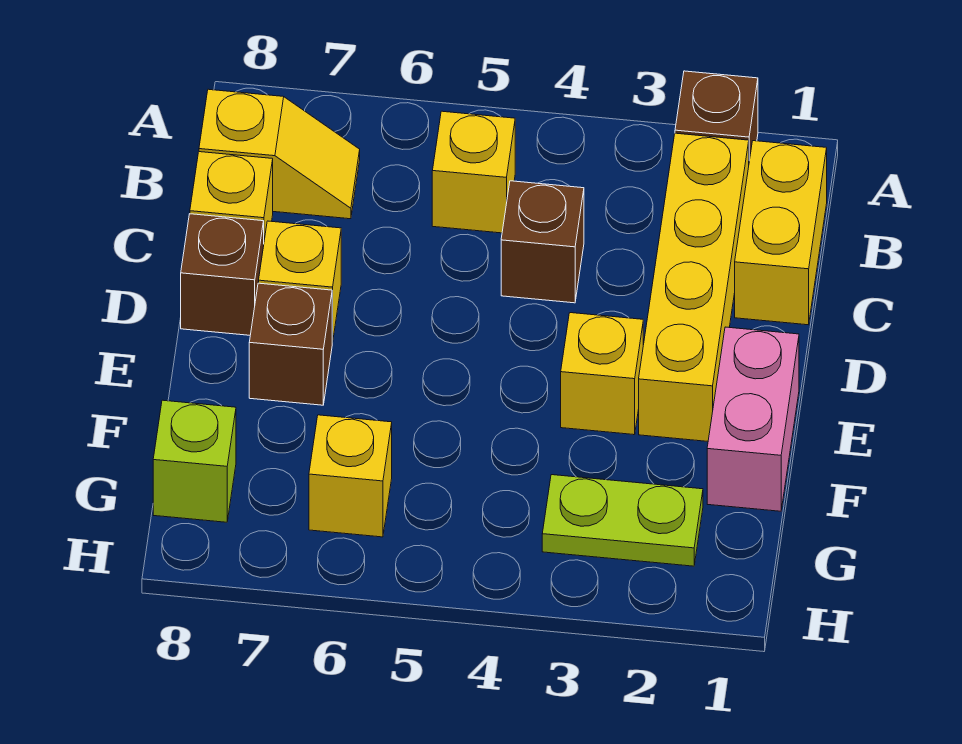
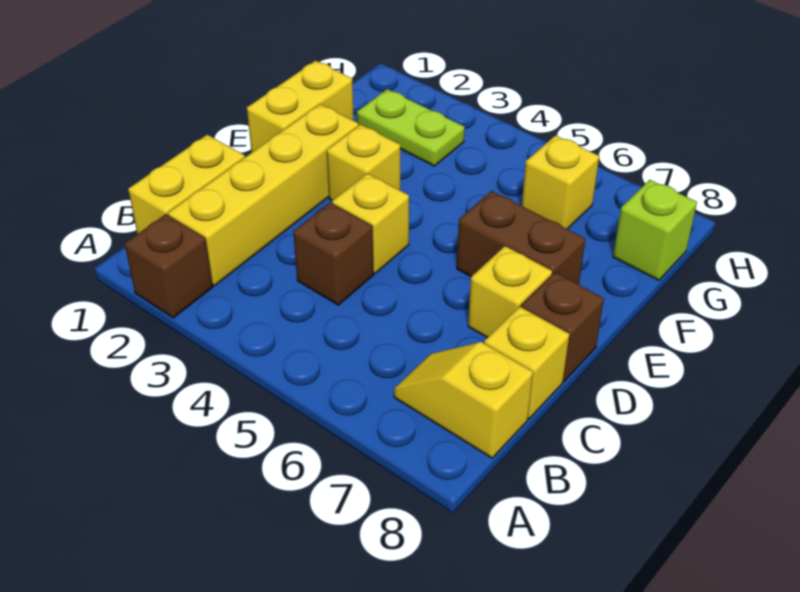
yellow 1x1 brick [432,111,515,233] -> yellow 1x1 brick moved to [332,173,409,273]
pink 1x2 brick [707,327,799,511] -> yellow 1x2 brick [247,61,354,152]
brown 1x1 brick [249,283,332,405] -> brown 1x2 brick [457,191,585,285]

